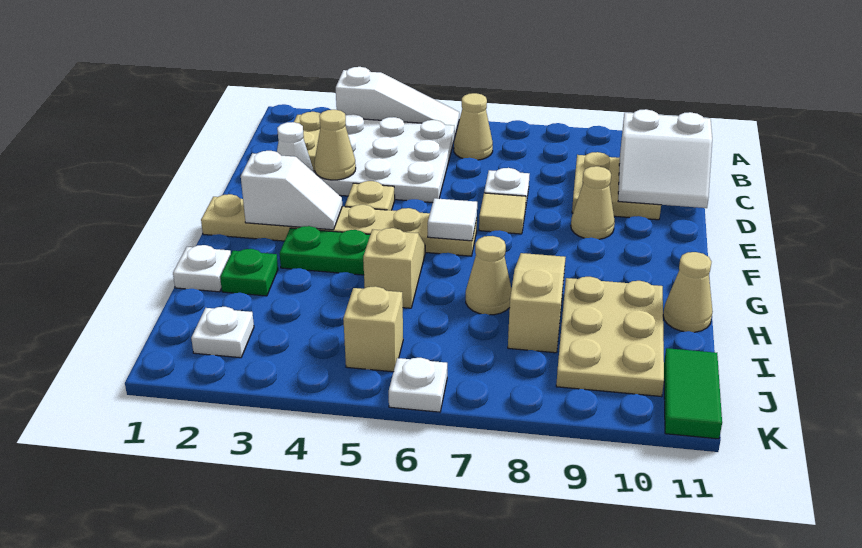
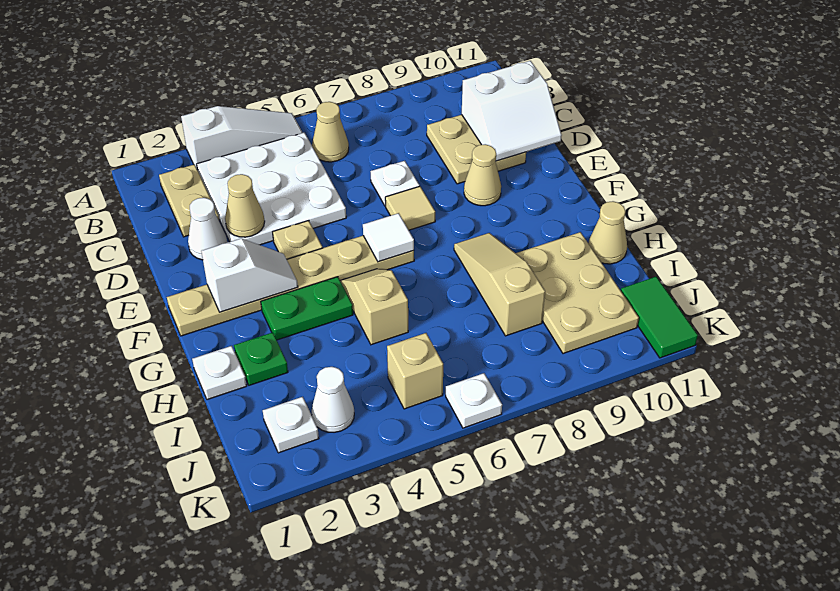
tan 1x1 cone [466,236,511,315] -> none
none -> white 1x1 cone [312,367,354,432]

